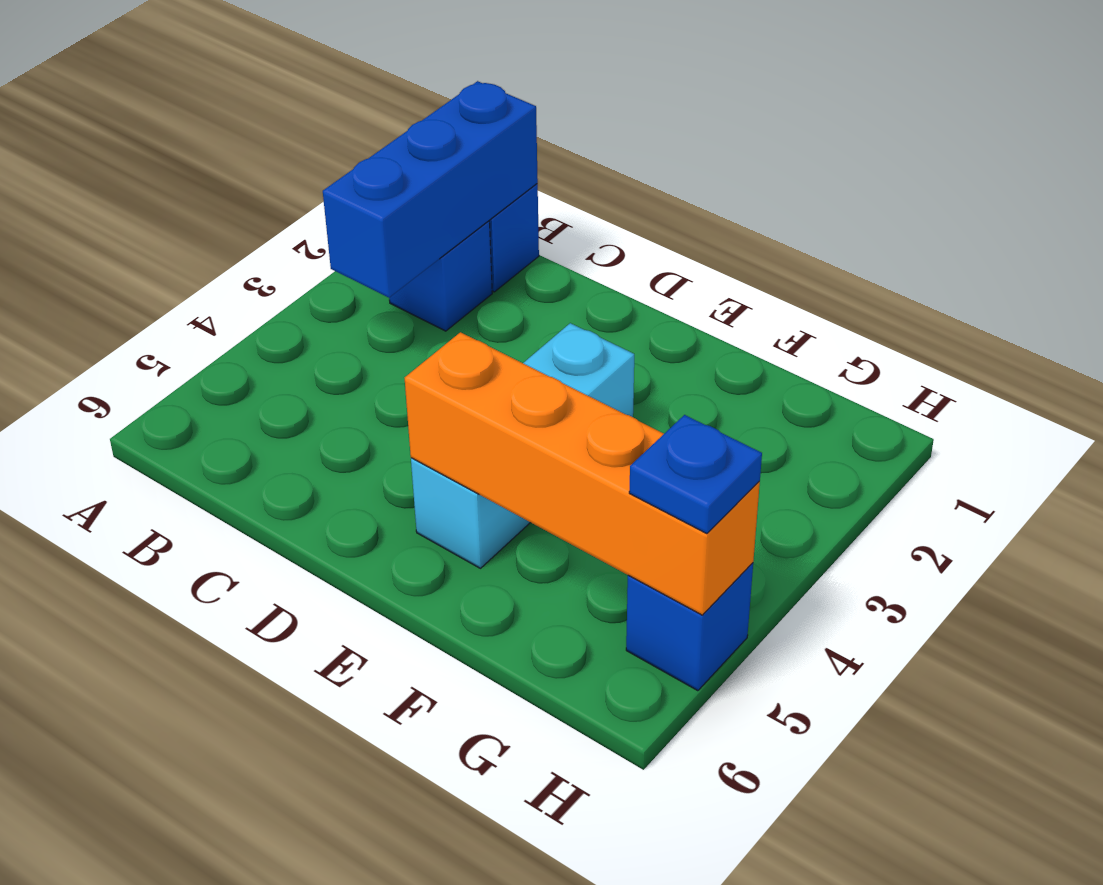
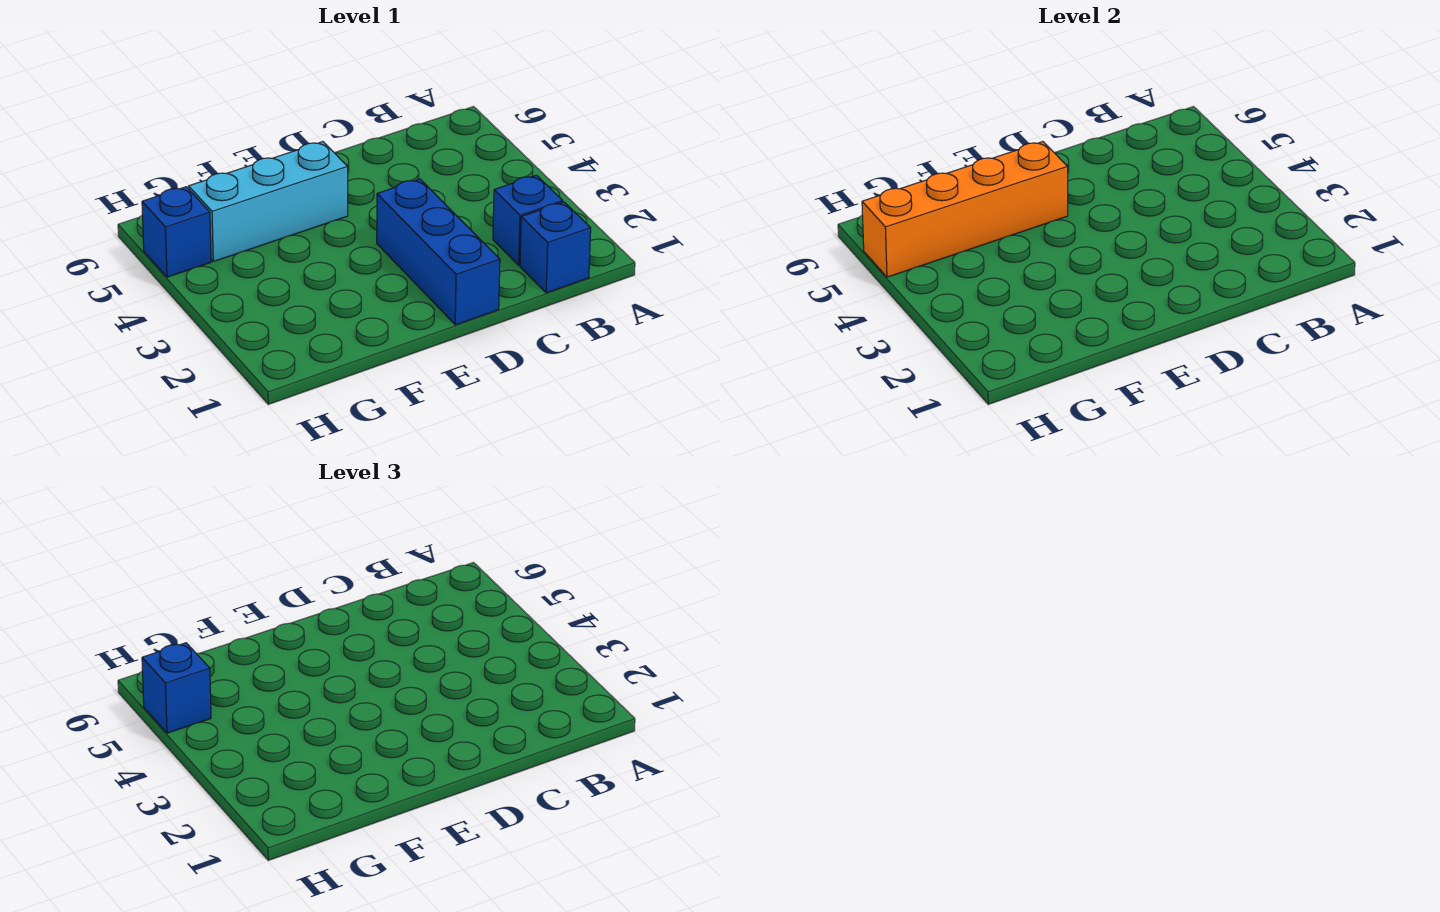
blue 1x3 brick [323,81,538,298] -> blue 1x3 brick moved to [377,179,500,325]
cyan 1x3 brick [411,323,634,568] -> cyan 1x3 brick turned to [188,142,348,261]
blue 1x1 plate [629,415,762,534] -> blue 1x1 brick [142,643,211,733]

